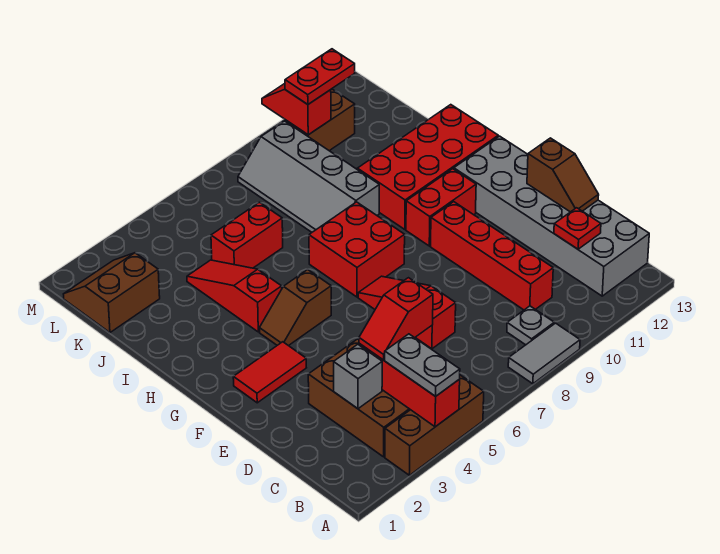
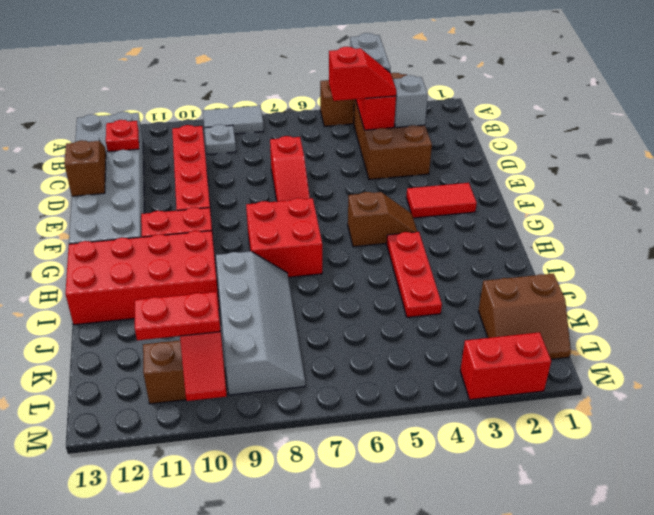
red 1x3 slope [187,260,282,332] -> red 1x3 plate [387,232,442,317]
red 1x2 brick [211,202,283,268] -> red 1x2 brick moved to [460,332,551,400]

